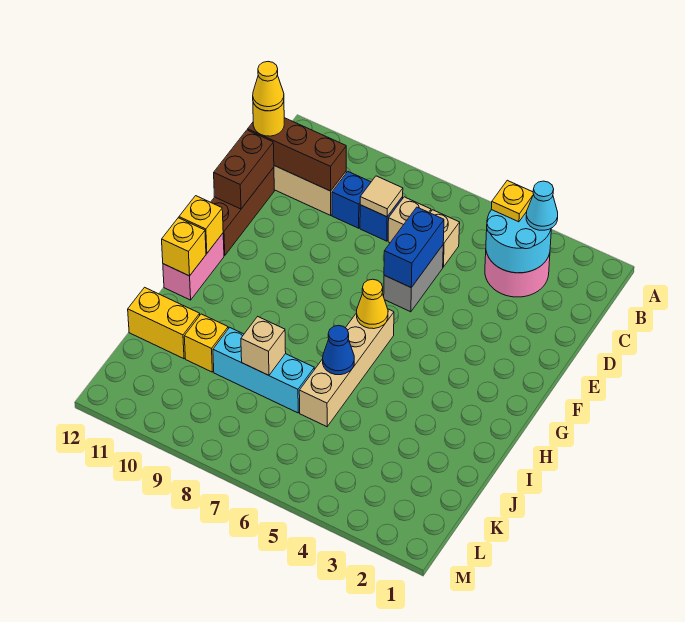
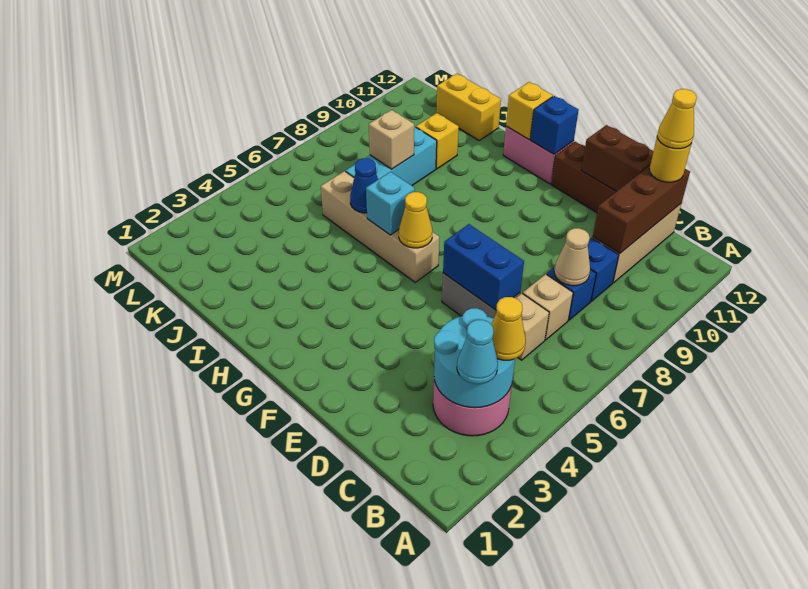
yellow 1x1 plate [491,180,534,222] -> yellow 1x1 cone [491,297,526,360]
tan 1x1 tile [360,176,403,217] -> tan 1x1 cone [554,228,590,286]
yellow 1x1 brick [179,196,223,253] -> blue 1x1 brick [530,96,579,154]
none -> cyan 1x1 brick [366,172,415,235]
yellow 1x2 brick [128,287,200,359] -> yellow 1x2 brick turned to [436,74,501,140]

